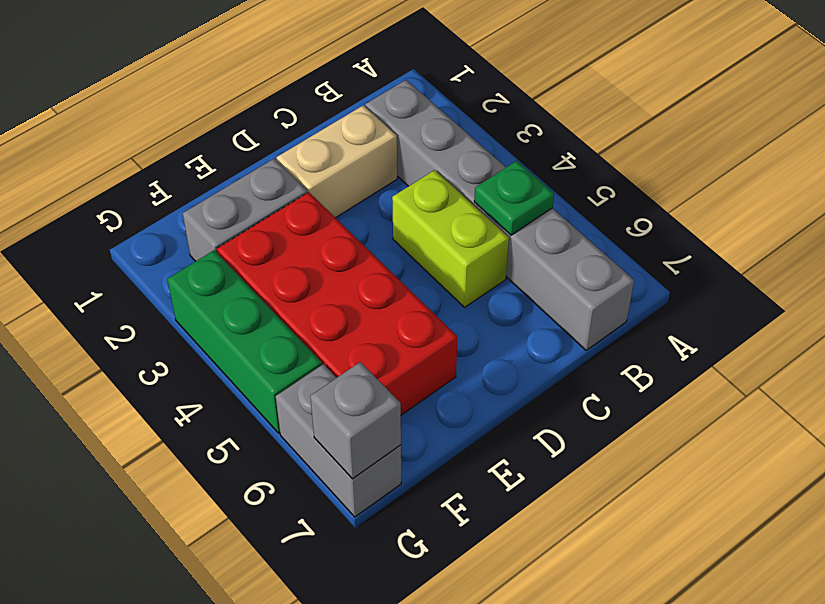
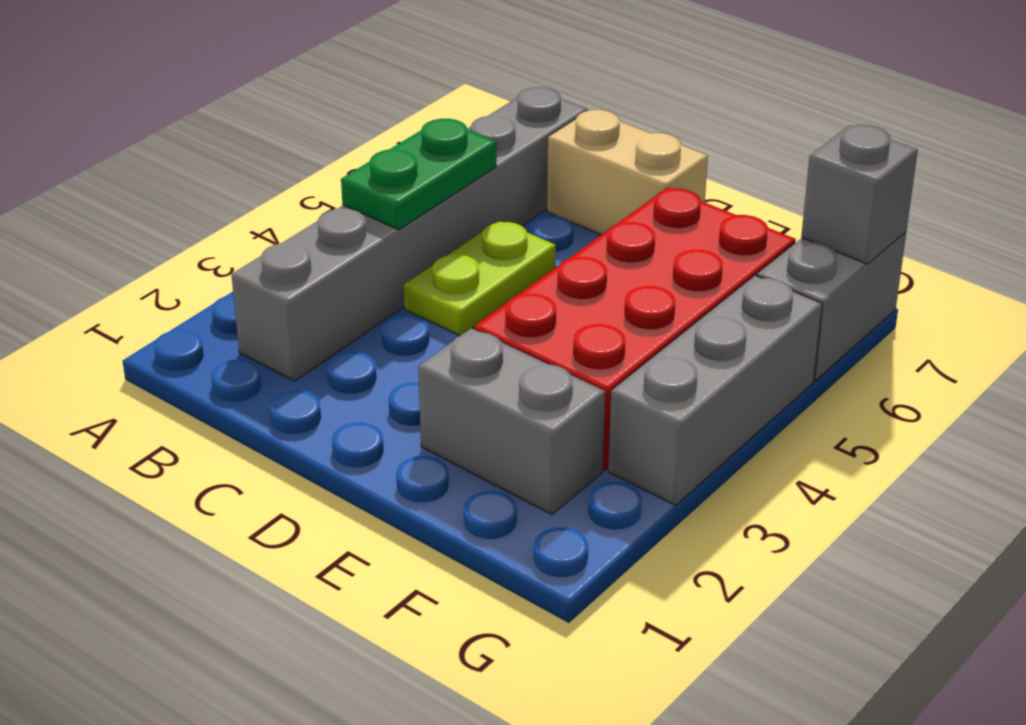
green 1x1 plate [474,161,554,235] -> green 1x2 plate [341,119,496,230]
tan 1x2 brick [276,105,397,218] -> tan 1x2 brick moved to [547,110,708,235]
lime 1x2 brick [392,170,509,307] -> lime 1x2 plate [404,220,556,336]
green 1x3 brick [167,250,322,433] -> grey 1x3 brick [608,276,822,505]

